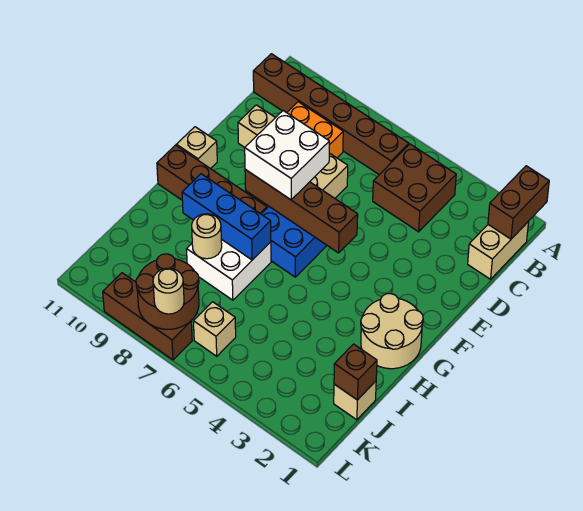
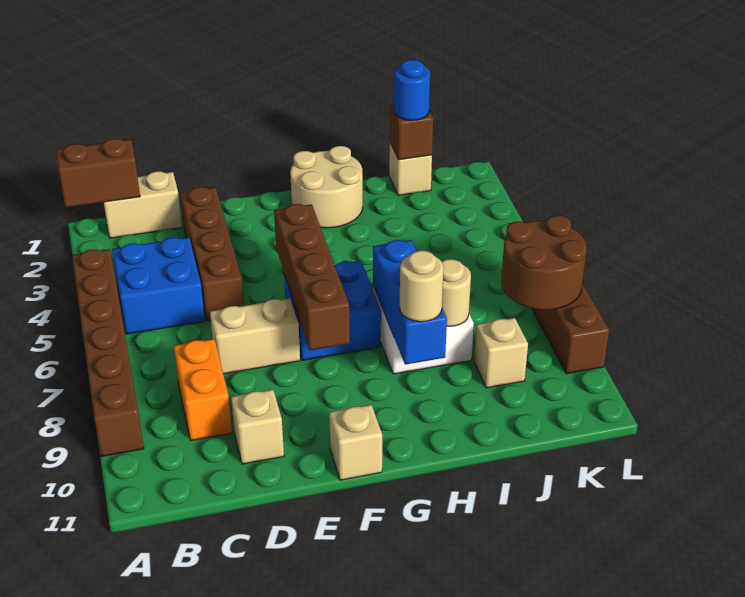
brown 2x2 brick [373,144,456,232] -> blue 2x2 brick [112,237,205,334]
brown 1x6 brick [253,54,409,175] -> brown 1x6 brick moved to [72,249,144,456]
white 2x2 brick [245,111,329,200] -> none
brown 1x4 brick [157,145,267,214] -> brown 1x4 brick moved to [180,187,244,321]
none -> blue 1x1 round brick [394,60,430,120]
tan 1x1 brick [193,302,236,356] -> tan 1x1 brick moved to [474,318,528,388]
tan 1x1 round brick [153,268,184,314] -> tan 1x1 round brick moved to [400,251,444,322]

